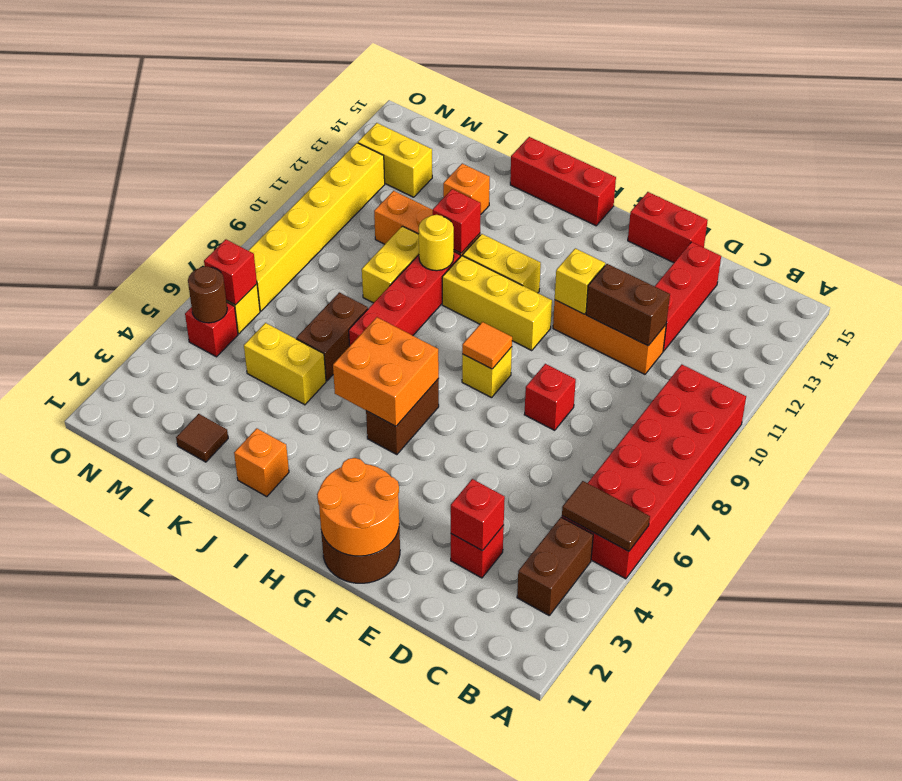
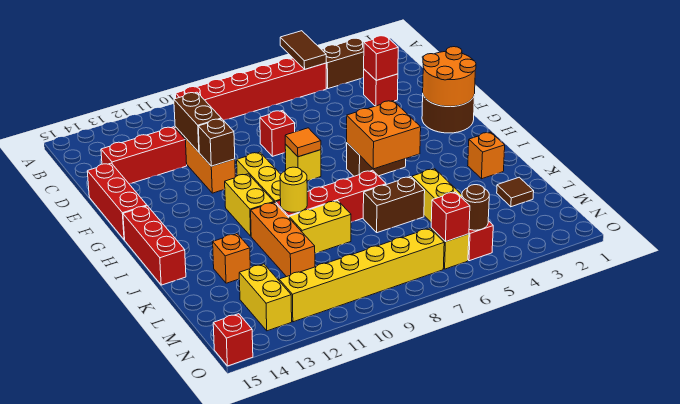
red 2x6 brick [562,364,746,579] -> red 1x6 brick [176,58,326,120]
red 1x2 brick [628,192,708,263] -> red 1x3 brick [87,163,147,240]
yellow 1x1 brick [555,248,605,314] -> brown 1x1 brick [198,119,235,166]
red 1x1 brick [433,189,481,253] -> red 1x1 brick moved to [213,314,253,366]

